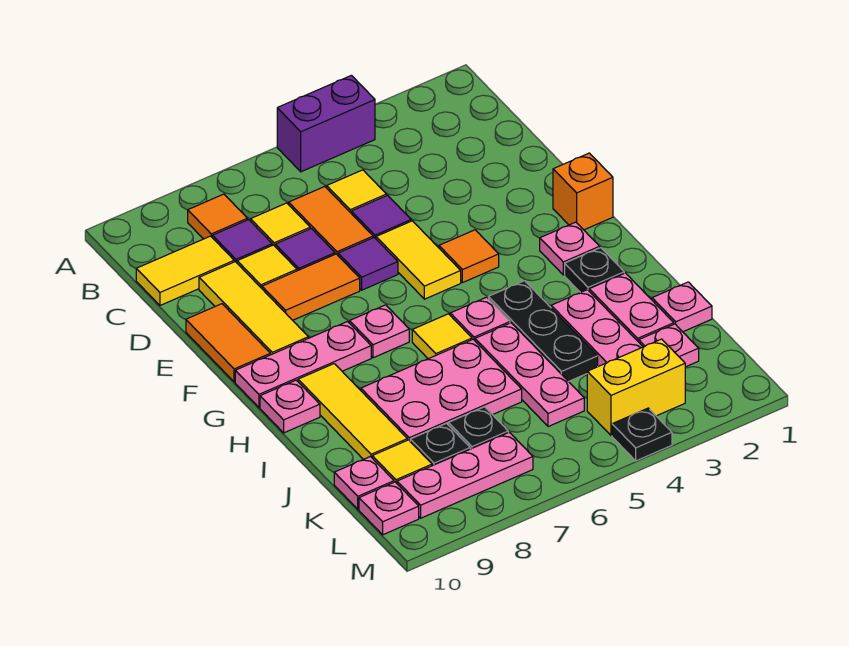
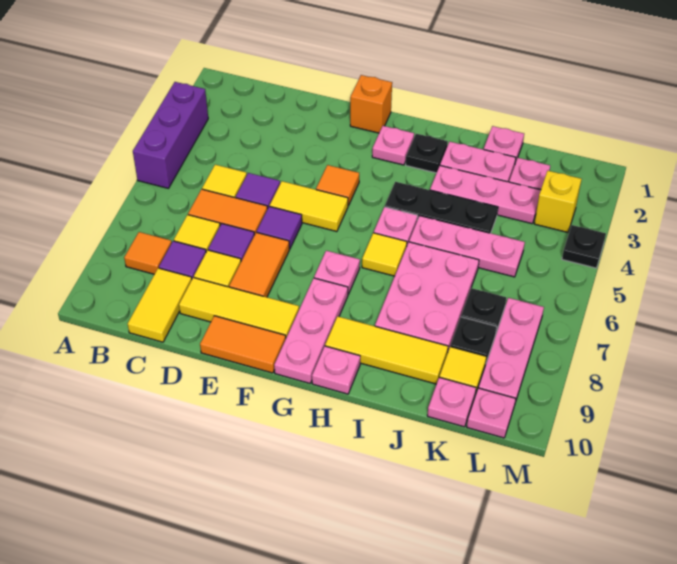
purple 1x2 brick [277,75,375,172] -> purple 1x3 brick [133,82,208,188]
yellow 1x2 brick [587,339,685,435] -> yellow 1x1 brick [534,171,582,232]

